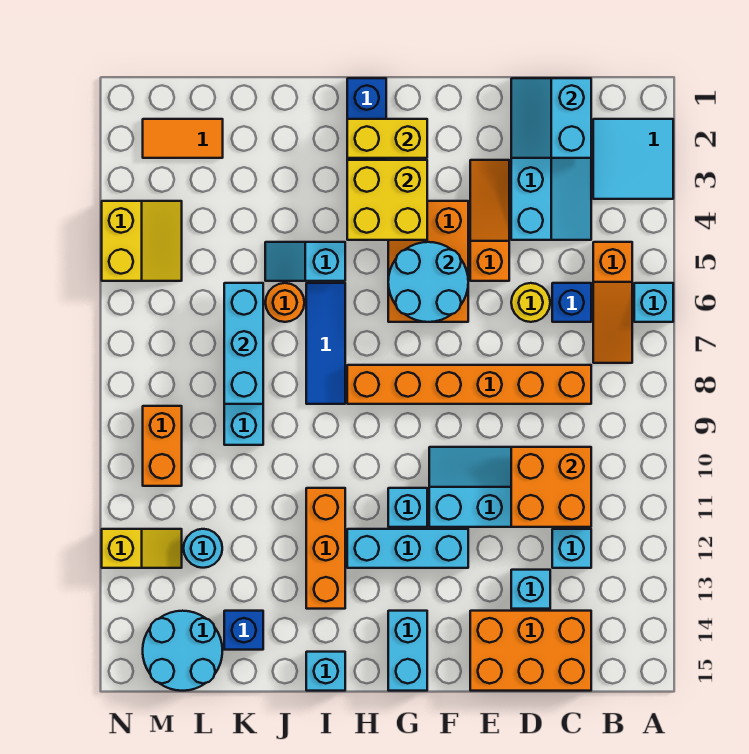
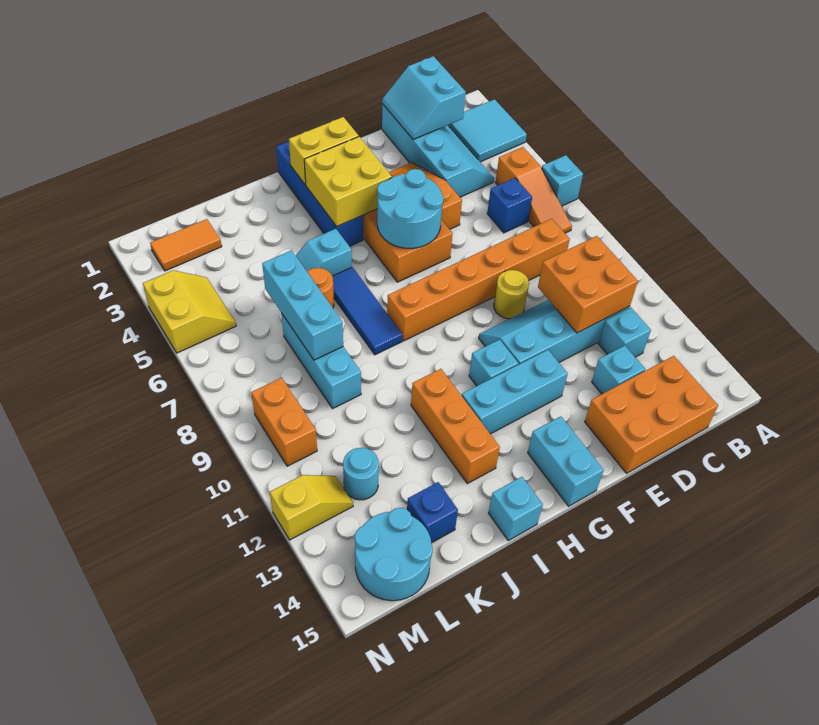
yellow 1x1 round brick [511,283,550,322] -> yellow 1x1 round brick moved to [494,270,529,319]

